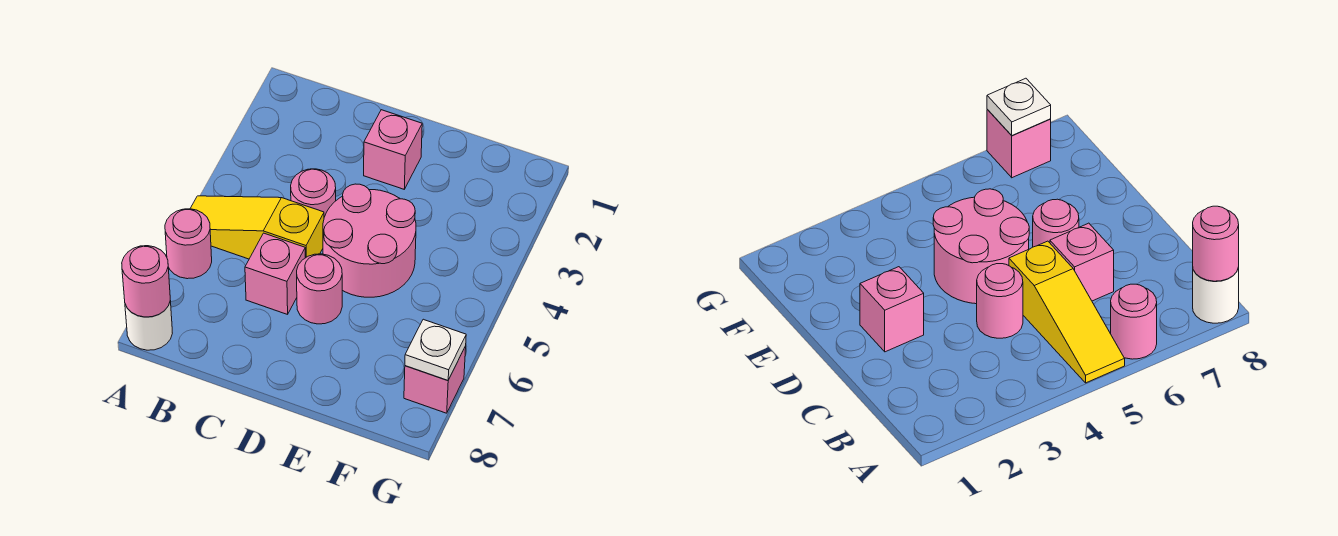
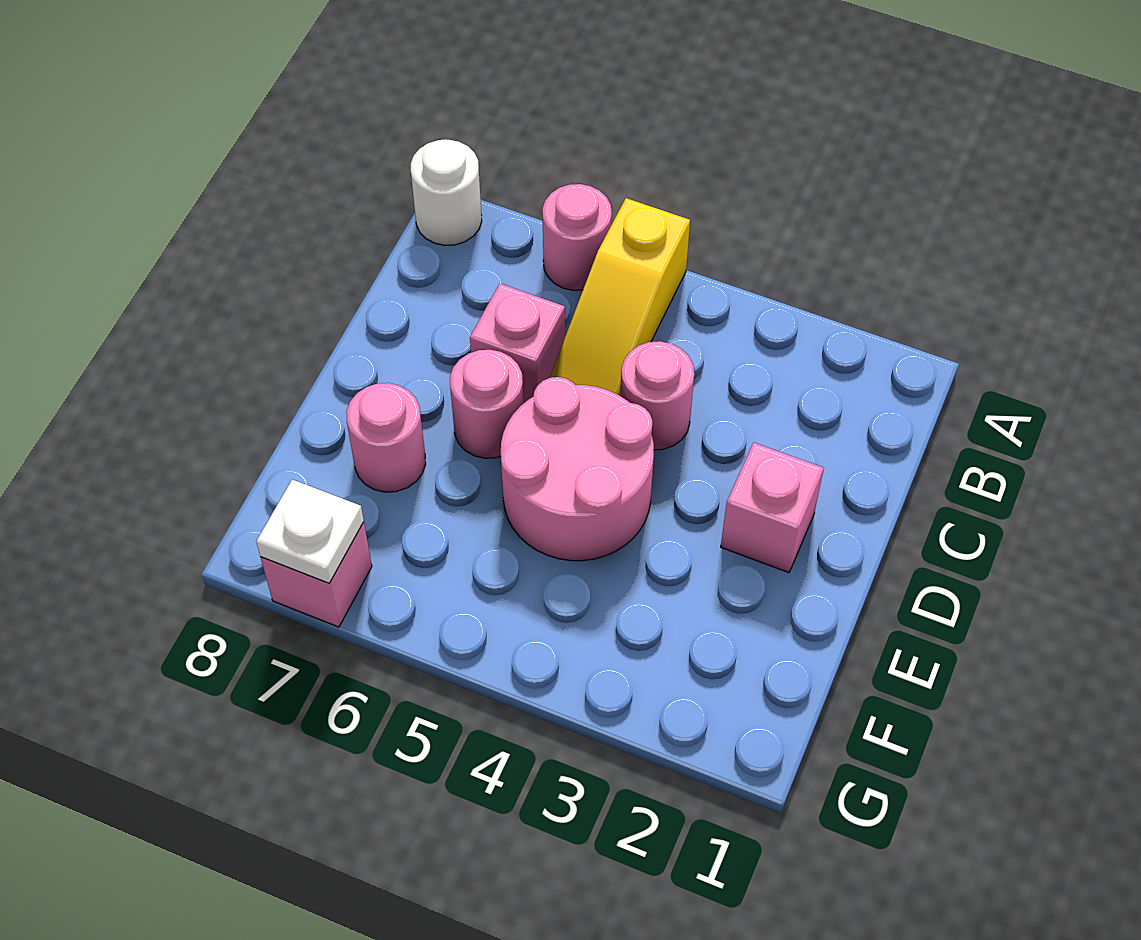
yellow 1x3 slope [190,196,324,259] -> yellow 1x3 slope turned to [550,198,690,396]
pink 1x1 round brick [122,246,170,317] -> pink 1x1 round brick moved to [346,383,426,492]

